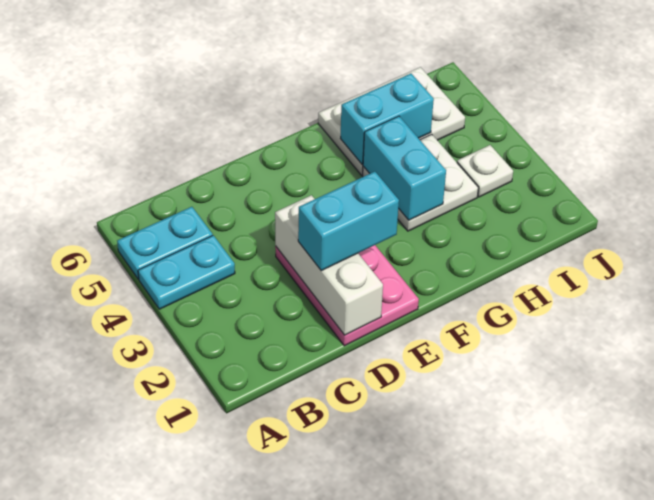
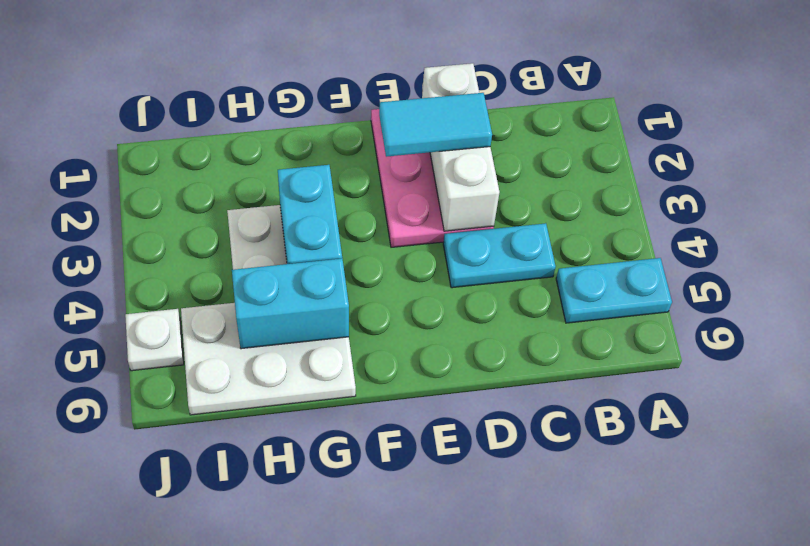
cyan 1x2 plate [138,235,235,309] -> cyan 1x2 plate moved to [443,223,556,288]
cyan 1x2 brick [298,172,399,271] -> cyan 1x2 tile [379,93,492,157]
white 1x1 plate [457,145,513,197] -> white 1x1 plate moved to [125,309,184,371]

